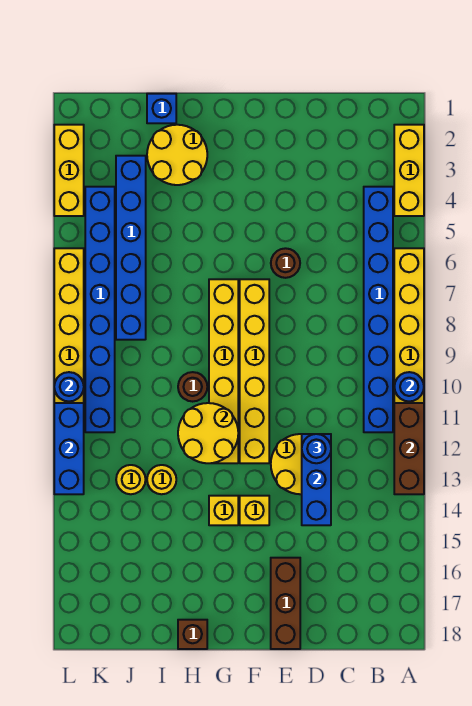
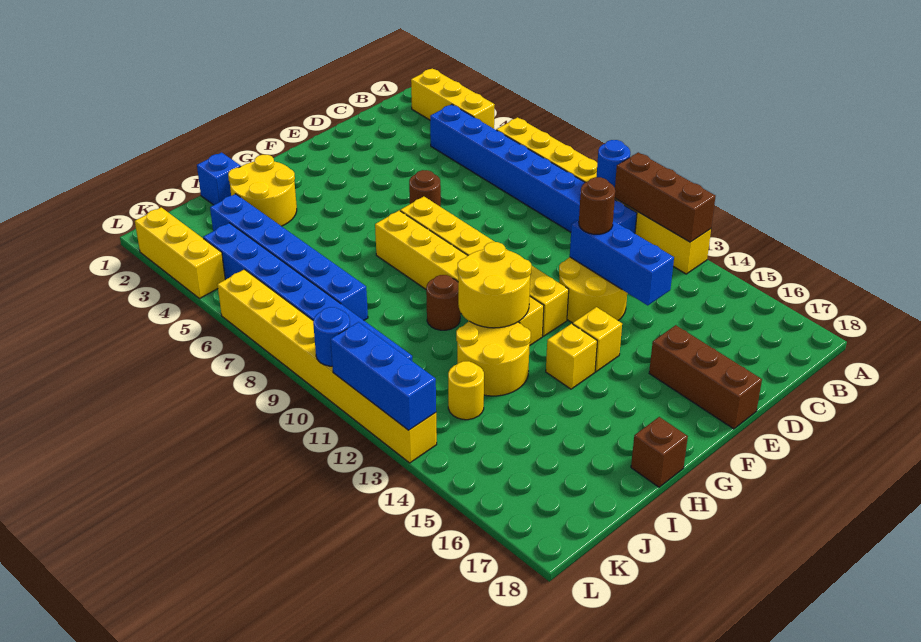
blue 1x1 round brick [302,434,331,463] -> brown 1x1 round brick [579,177,615,234]
yellow 1x1 round brick [147,465,176,494] -> yellow 2x2 round brick [456,321,531,396]

